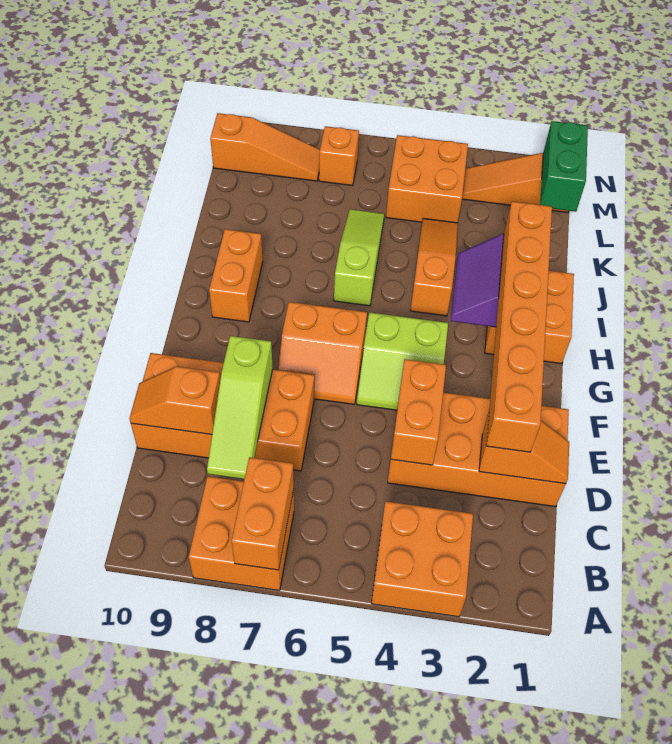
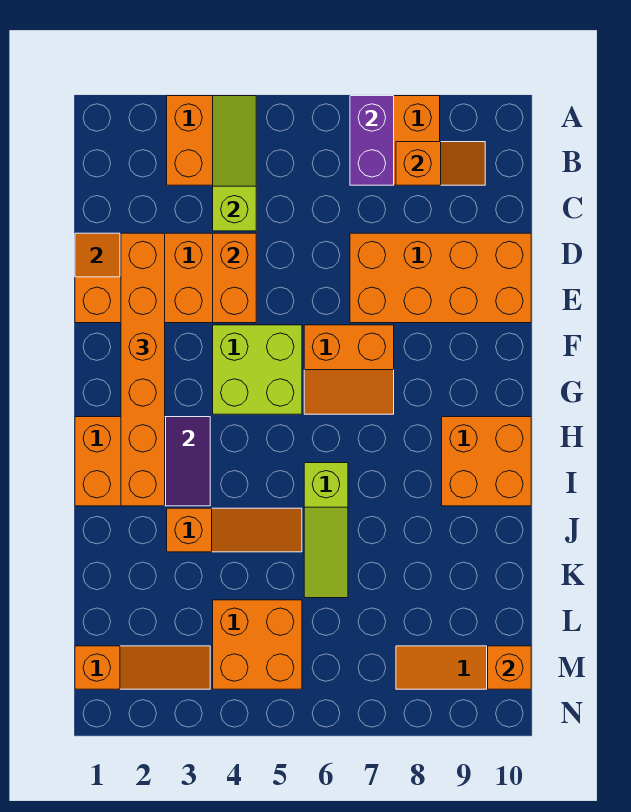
orange 1x2 brick [232,457,294,570] -> purple 1x2 brick [350,96,394,185]
lime 1x3 slope [207,336,273,479] -> lime 1x3 slope moved to [213,96,256,231]
orange 1x2 slope [129,366,220,435] -> orange 1x2 slope moved to [396,142,485,185]
lime 2x2 slope [357,312,448,410] -> lime 2x2 brick [213,325,302,414]
orange 2x2 slope [278,302,367,404] -> orange 2x2 slope turned to [304,325,394,414]
orange 1x2 brick [209,229,263,322] -> orange 2x2 brick [442,417,531,506]
orange 1x3 slope [410,219,458,316] -> orange 1x3 slope turned to [167,508,302,552]
green 1x2 brick [540,121,588,212] -> none
orange 1x1 brick [319,126,359,186] -> orange 1x1 brick moved to [488,646,531,689]

